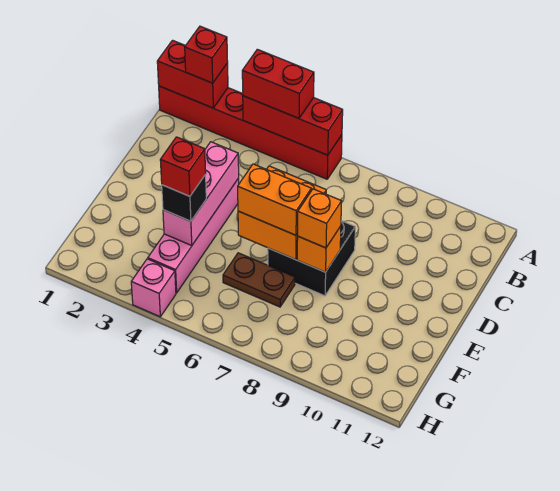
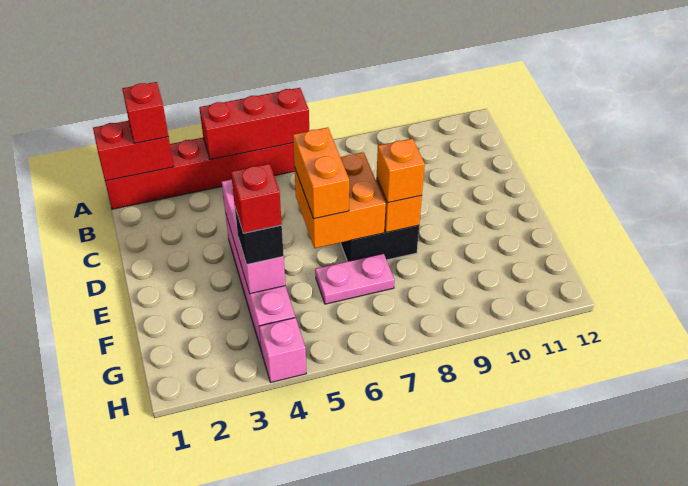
red 1x2 brick [242,49,314,118] -> none
orange 1x2 brick [238,164,311,235] -> orange 1x2 brick turned to [293,128,349,219]
brown 1x2 plate [223,253,295,307] -> pink 1x2 plate [315,253,394,304]

